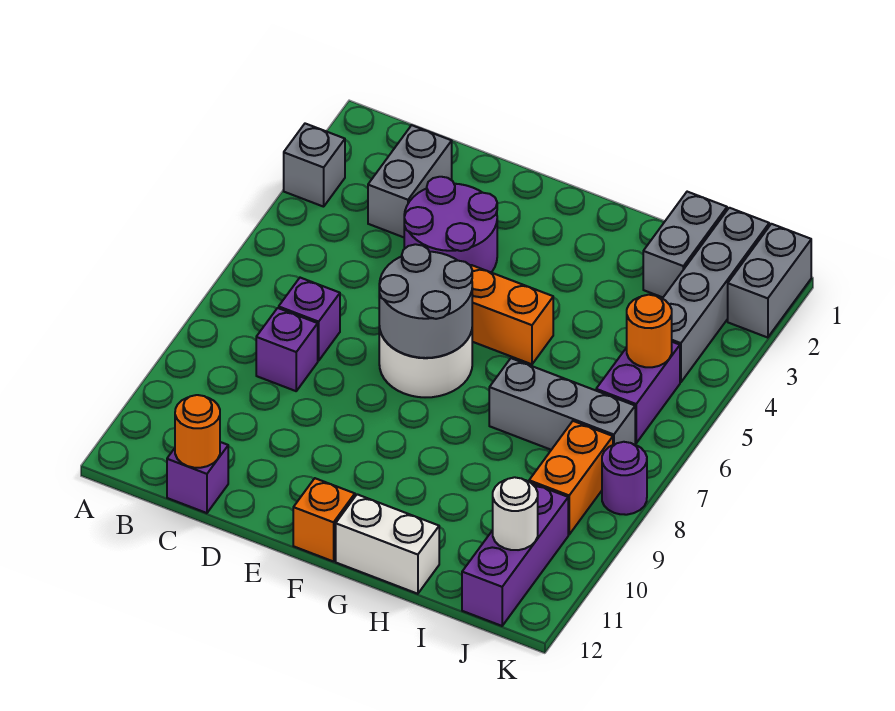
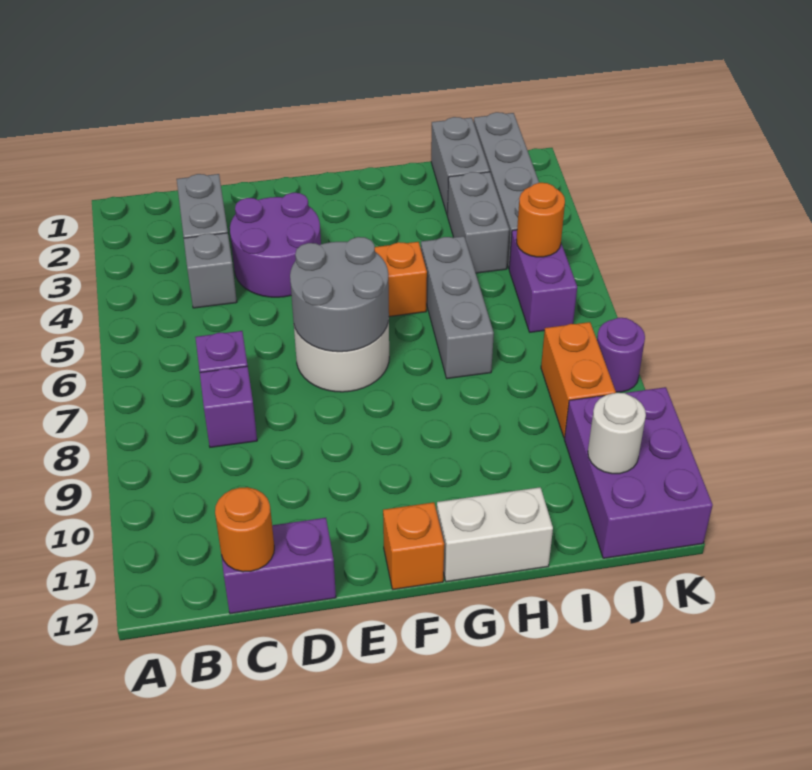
grey 1x1 brick [284,124,345,207] -> grey 1x1 brick moved to [184,233,237,308]
purple 1x1 brick [167,442,228,513] -> purple 1x2 brick [221,518,336,614]
grey 1x3 brick [489,358,635,450] -> grey 1x3 brick turned to [421,236,494,379]
purple 1x3 brick [462,483,568,626] -> purple 2x3 brick [564,387,713,558]
grey 1x2 brick [728,224,811,338] -> grey 1x2 brick moved to [447,172,509,273]

